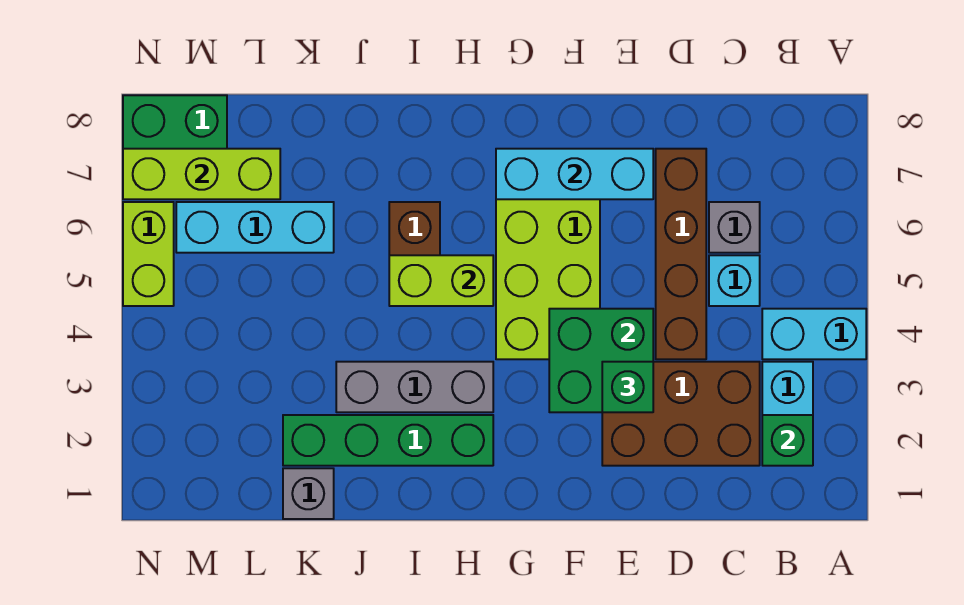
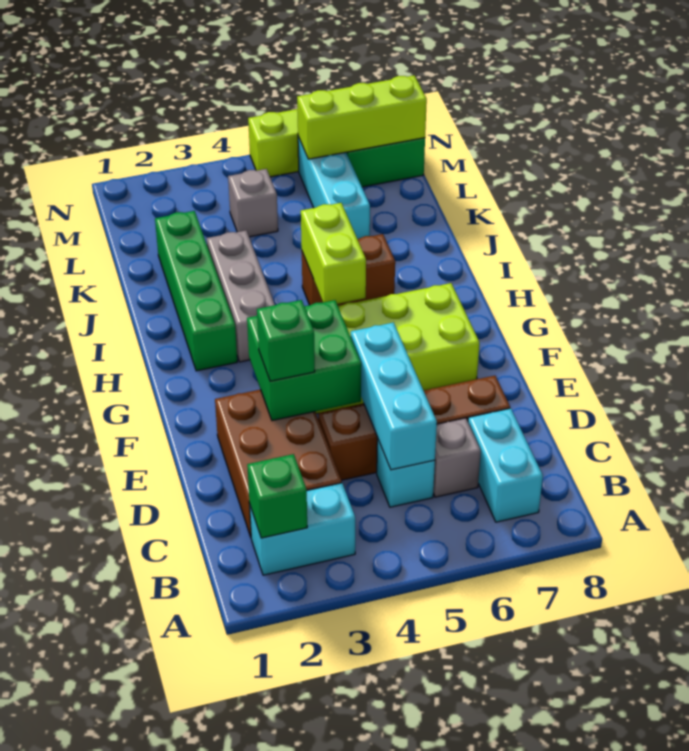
cyan 1x2 brick [762,309,866,359] -> cyan 1x2 brick moved to [468,408,543,522]
cyan 1x3 brick [496,149,653,199] -> cyan 1x3 brick moved to [351,323,437,470]
grey 1x1 brick [283,468,334,519] -> grey 1x1 brick moved to [228,169,278,237]
lime 1x3 brick [123,149,280,199] -> lime 1x3 brick turned to [297,75,427,159]

